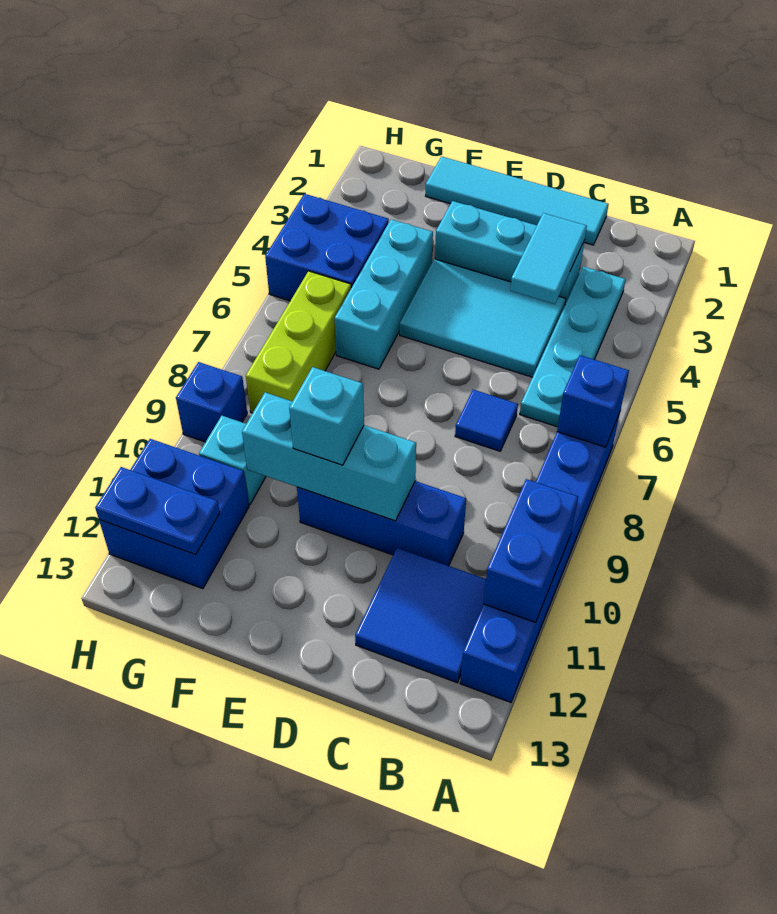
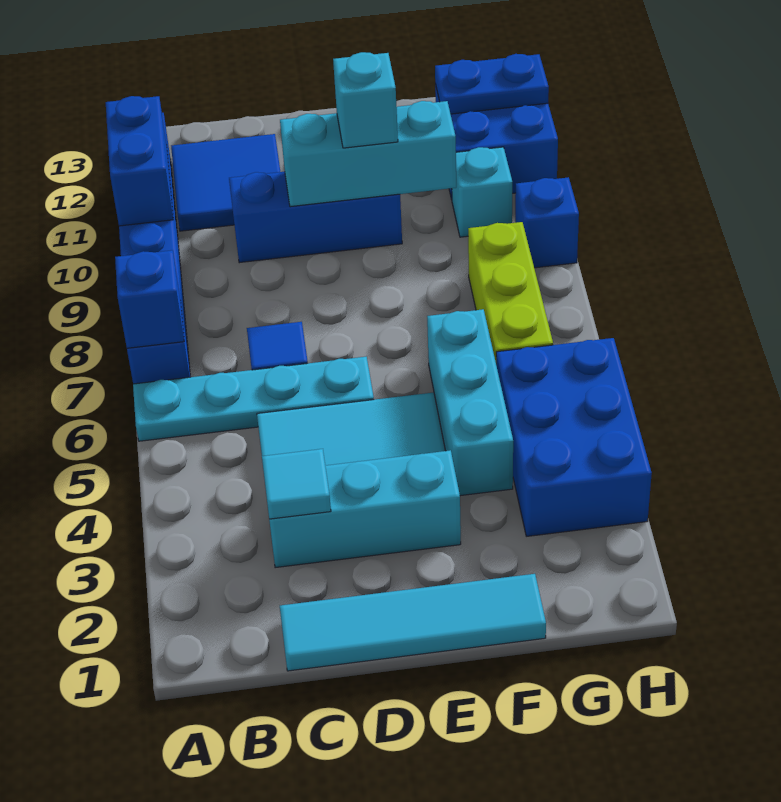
cyan 1x4 plate [520,267,626,427] -> cyan 1x4 plate turned to [133,357,374,441]
cyan 1x2 tile [510,213,587,304] -> cyan 1x1 tile [262,449,331,519]
blue 2x2 brick [265,194,389,301] -> blue 2x3 brick [496,338,652,536]

